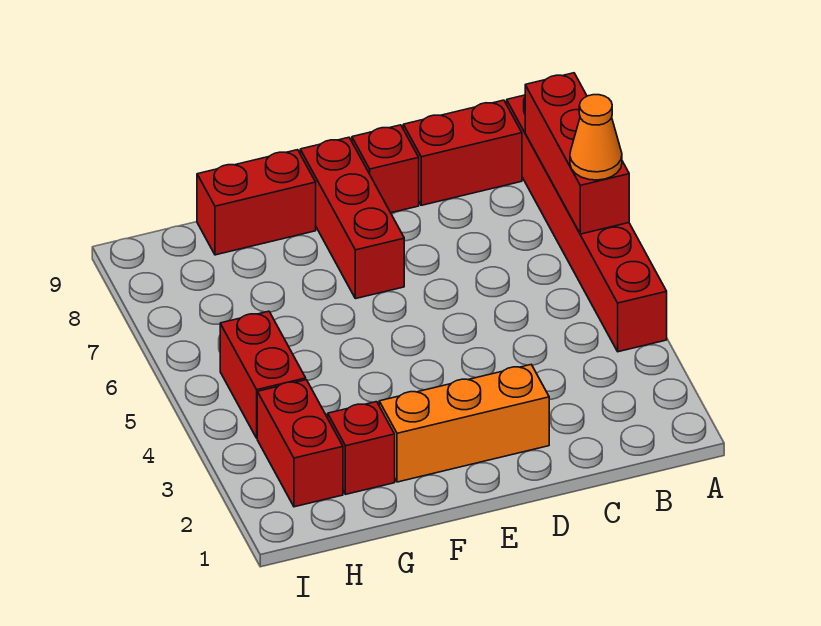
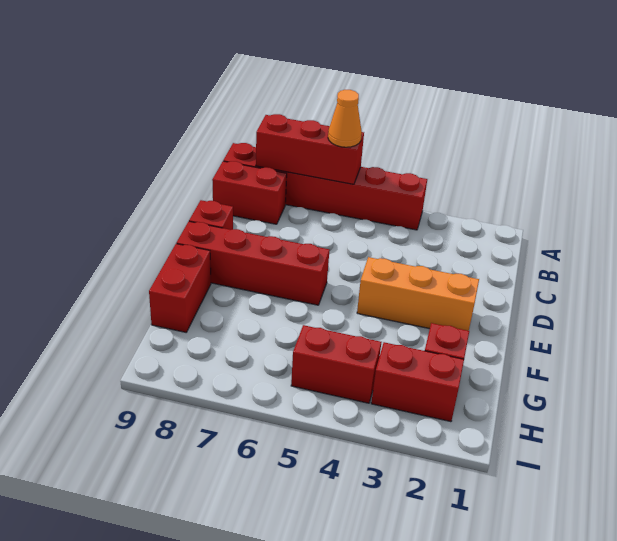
red 1x2 brick [403,100,522,205] -> red 1x2 brick turned to [212,161,287,224]
orange 1x3 brick [379,365,549,482] -> orange 1x3 brick turned to [357,257,479,331]
red 1x3 brick [300,137,404,299] -> red 1x4 brick [177,221,330,305]

